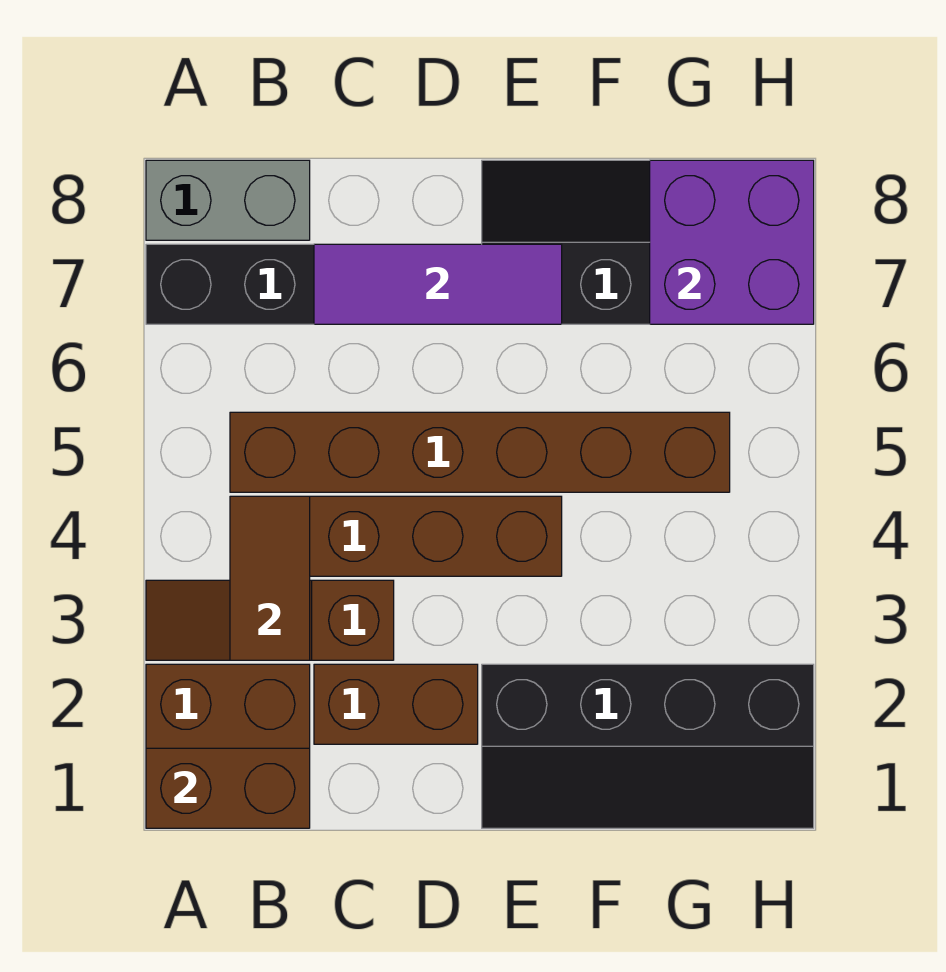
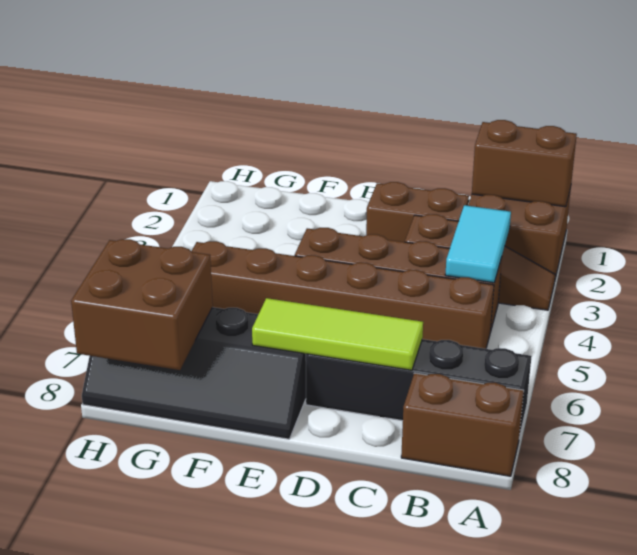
grey 1x2 brick [146,160,310,240] -> brown 1x2 brick [401,373,524,476]
brown 1x2 tile [230,496,310,660] -> cyan 1x2 tile [445,205,511,283]
purple 1x3 tile [314,244,562,324] -> lime 1x3 tile [252,298,423,370]
black 2x4 slope [482,664,814,828] -> none
purple 2x2 brick [650,160,814,324] -> brown 2x2 brick [71,239,213,370]

